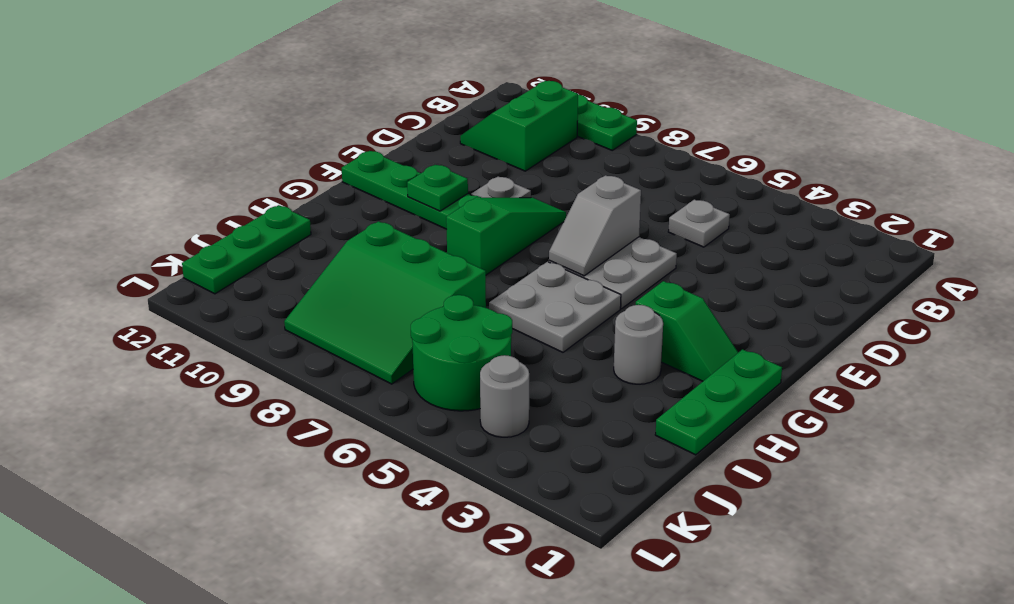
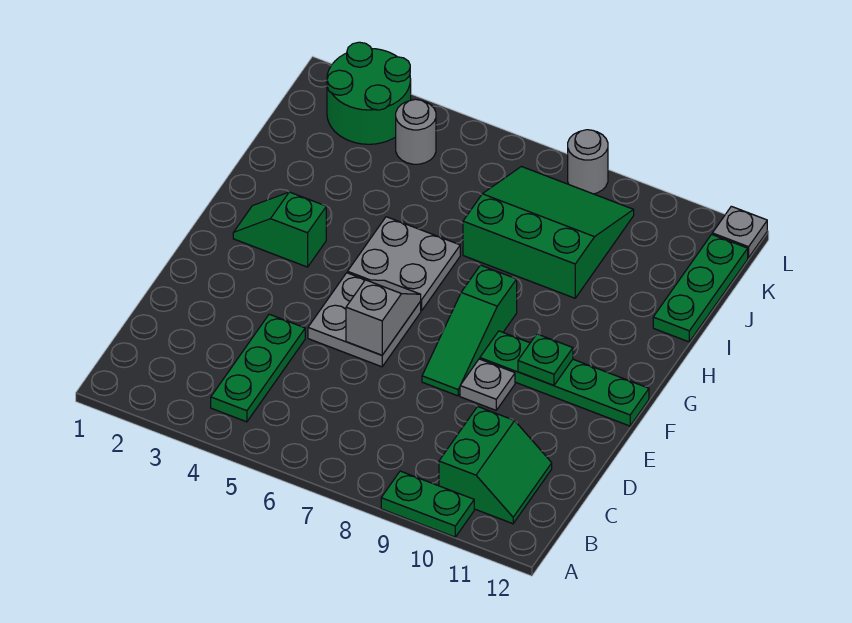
grey 1x1 plate [668,200,730,247] -> grey 1x1 plate moved to [712,206,767,258]
green 1x3 plate [655,349,782,455] -> green 1x3 plate moved to [211,314,305,422]
grey 1x1 round brick [614,305,663,384] -> grey 1x1 round brick moved to [568,130,608,194]
green 2x2 round brick [411,295,512,411] -> green 2x2 round brick moved to [327,42,411,144]

